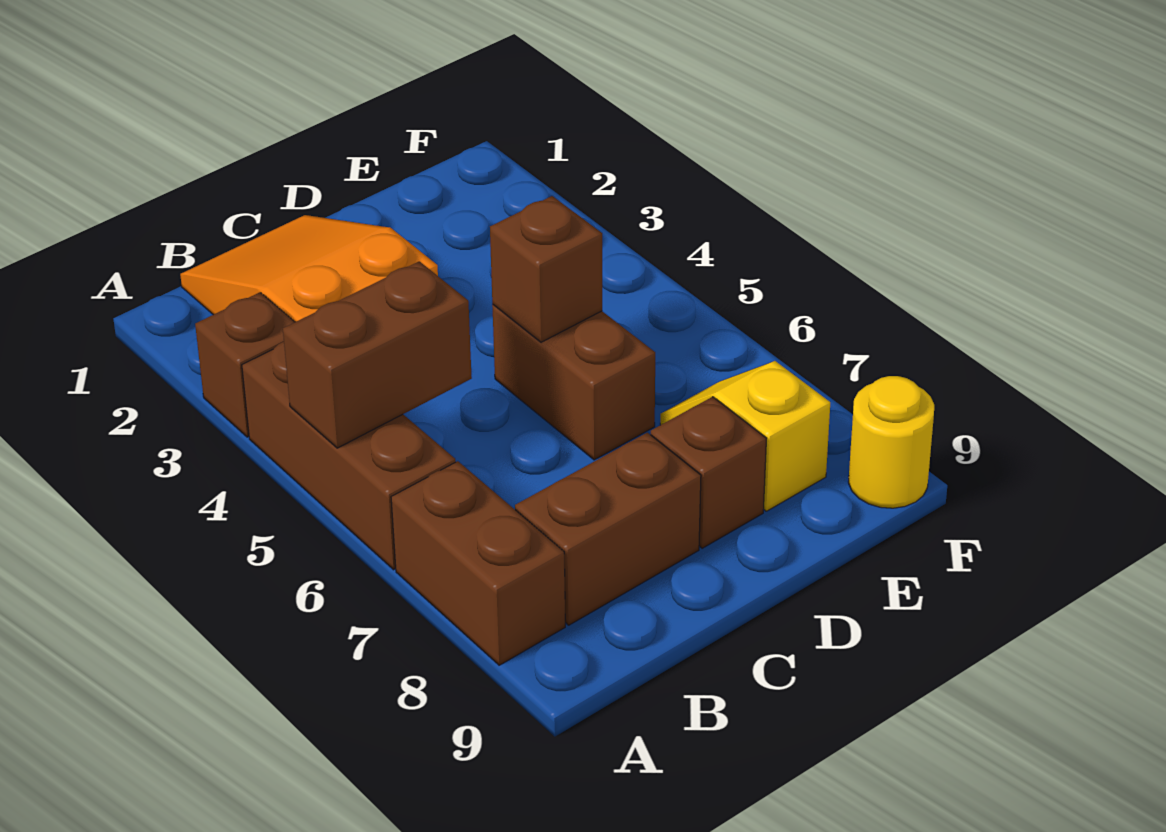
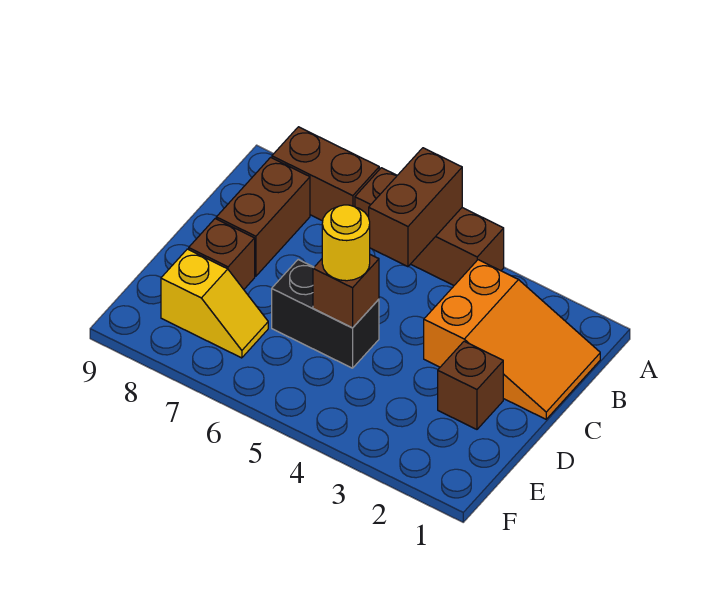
brown 1x1 brick [195,292,295,437] -> brown 1x1 brick moved to [438,341,503,429]
brown 1x2 brick [492,305,655,460] -> black 1x2 brick [272,260,379,368]
yellow 1x1 round brick [848,376,934,508] -> yellow 1x1 round brick moved to [322,205,370,281]

